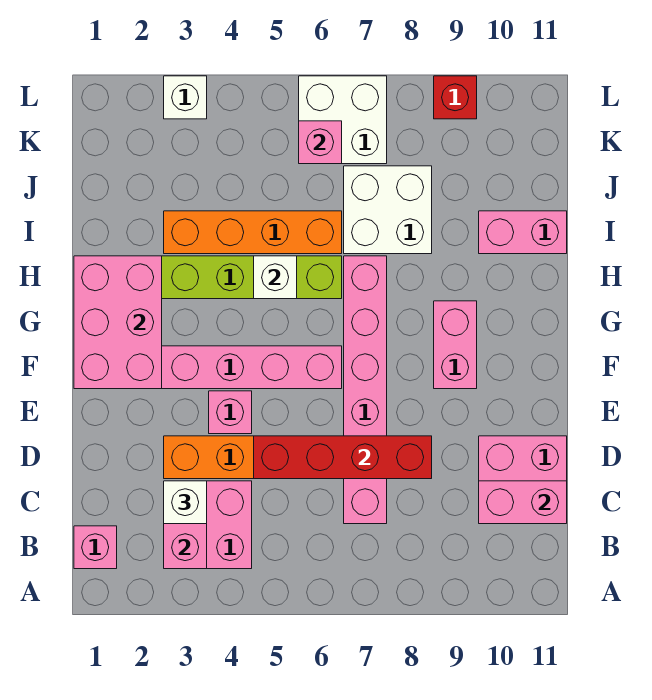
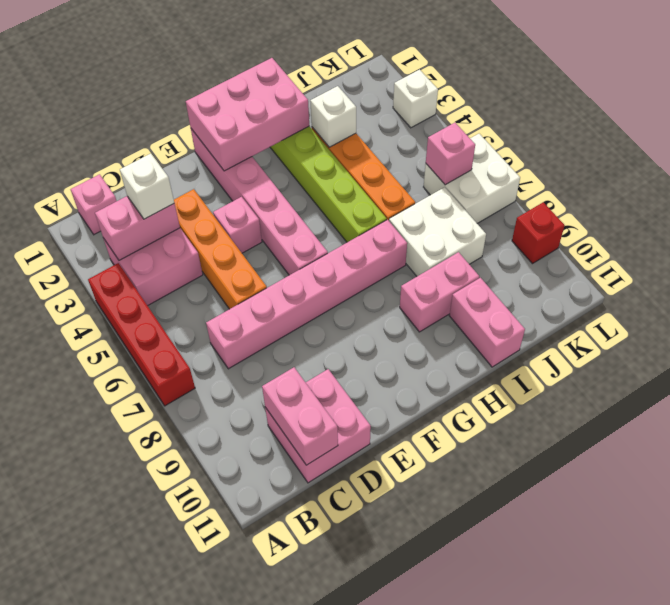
red 1x4 brick [254,436,432,479] -> red 1x4 brick moved to [88,263,195,406]
pink 1x2 brick [434,301,477,389] -> pink 1x2 brick moved to [400,252,479,332]
white 1x1 brick [254,256,297,299] -> white 1x1 brick moved to [310,86,356,147]

